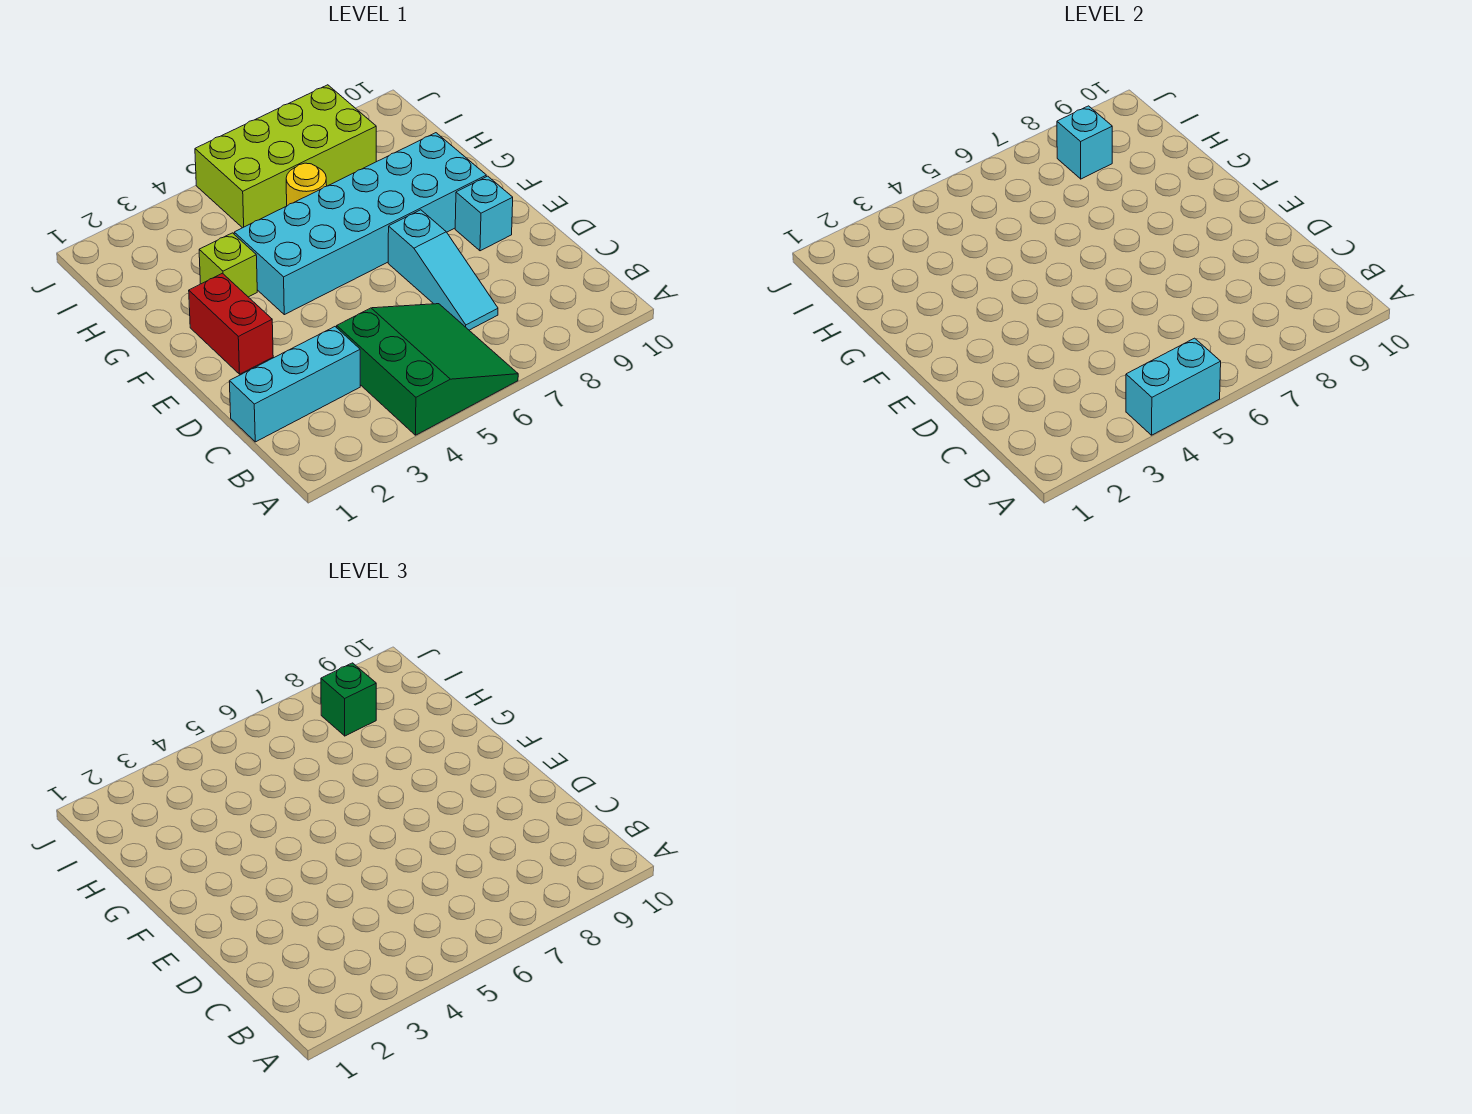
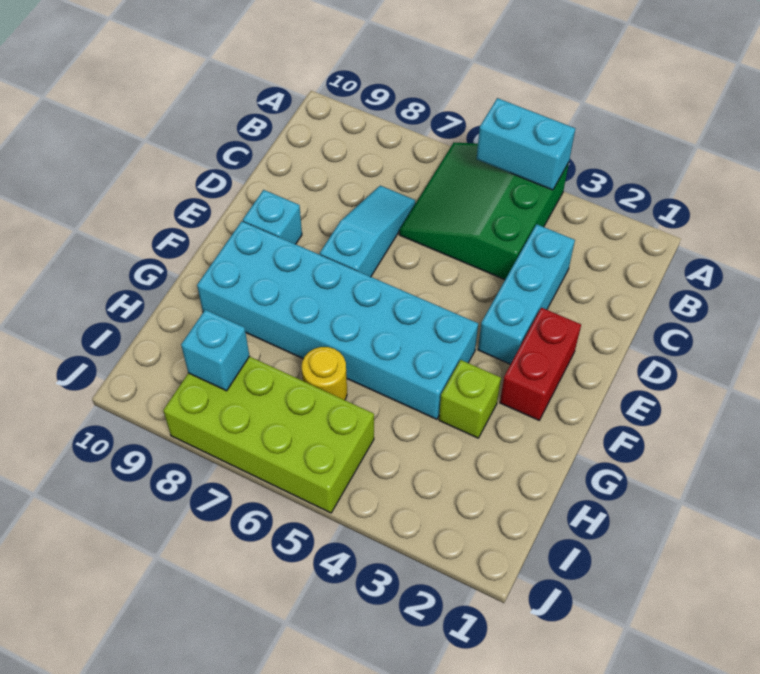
cyan 1x3 brick [229,327,360,442] -> cyan 1x3 brick turned to [478,224,575,364]
green 1x1 brick [321,663,376,736] -> none

